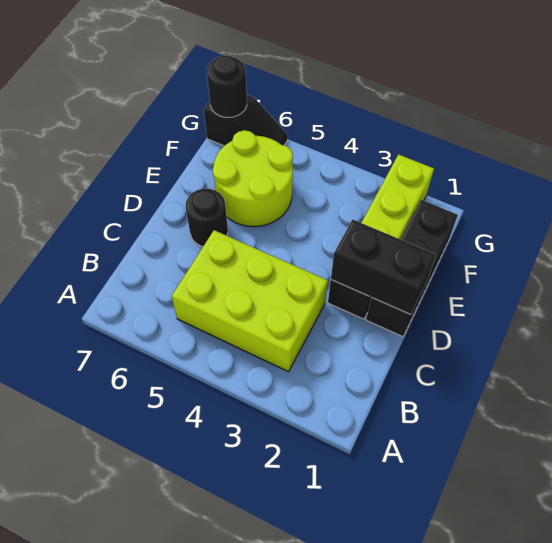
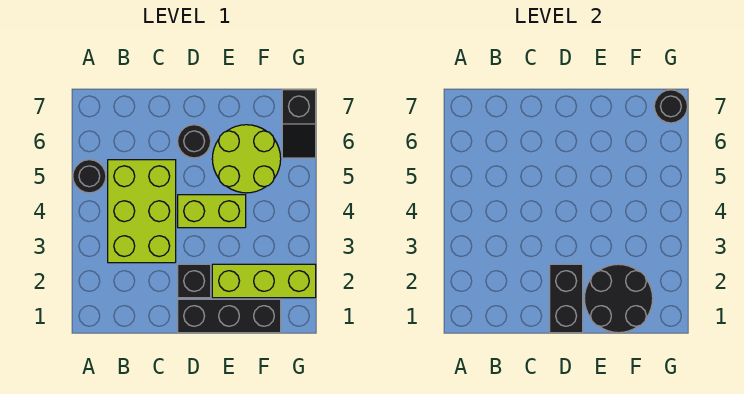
none -> black 1x1 round brick [73,160,106,193]
none -> lime 1x2 brick [178,195,246,228]
none -> black 2x2 round brick [584,264,653,333]

